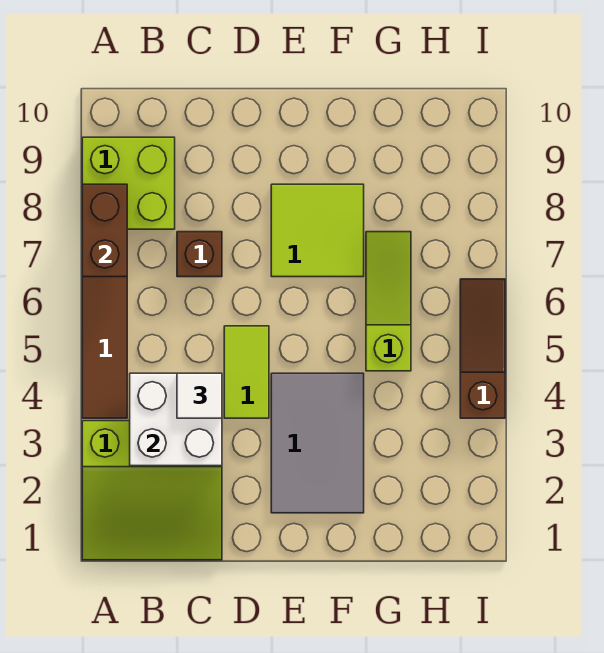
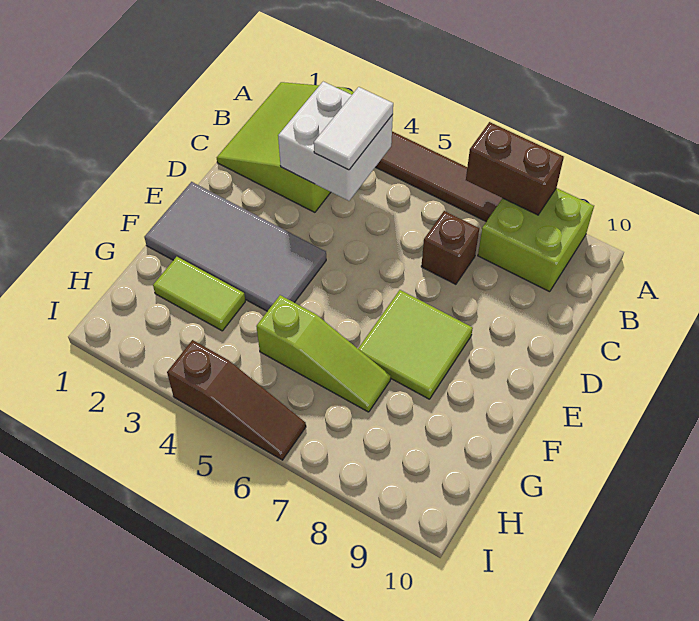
white 1x1 tile [177,373,222,418] -> white 1x2 tile [314,87,393,170]
lime 1x2 tile [224,326,269,418] -> lime 1x2 tile moved to [153,257,245,331]
grey 2x3 tile [271,373,364,513] -> grey 2x4 tile [144,182,326,311]

